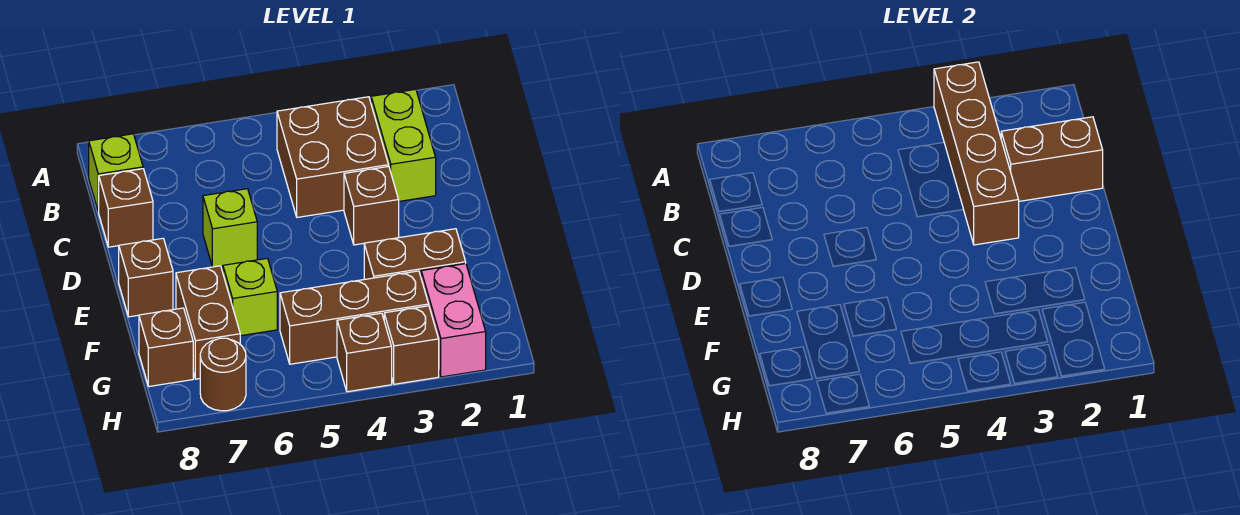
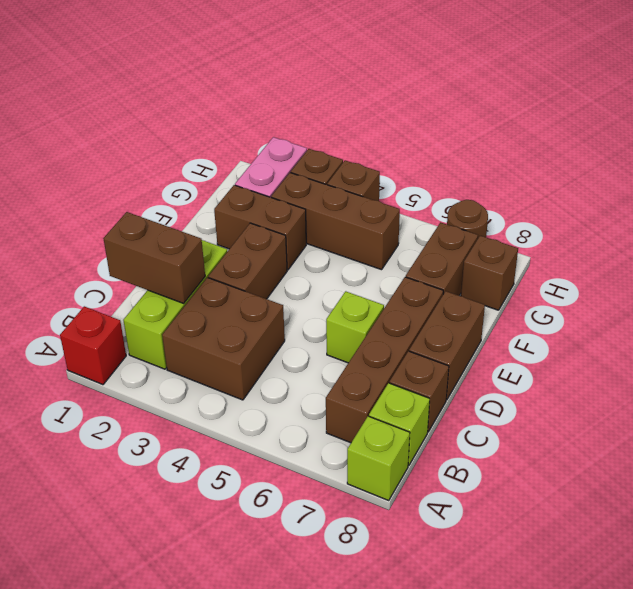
none -> red 1x1 brick [60,306,126,385]
brown 1x4 brick [934,62,1019,245] -> brown 1x4 brick moved to [326,277,443,443]
lime 1x2 brick [371,89,436,201] -> lime 1x3 brick [123,240,227,369]
brown 1x1 brick [344,166,399,245] -> brown 1x2 brick [208,223,287,299]
brown 1x1 brick [119,238,173,317] -> brown 1x2 brick [409,291,485,400]
lime 1x1 brick [223,258,277,336] -> lime 1x1 brick moved to [347,416,410,500]

